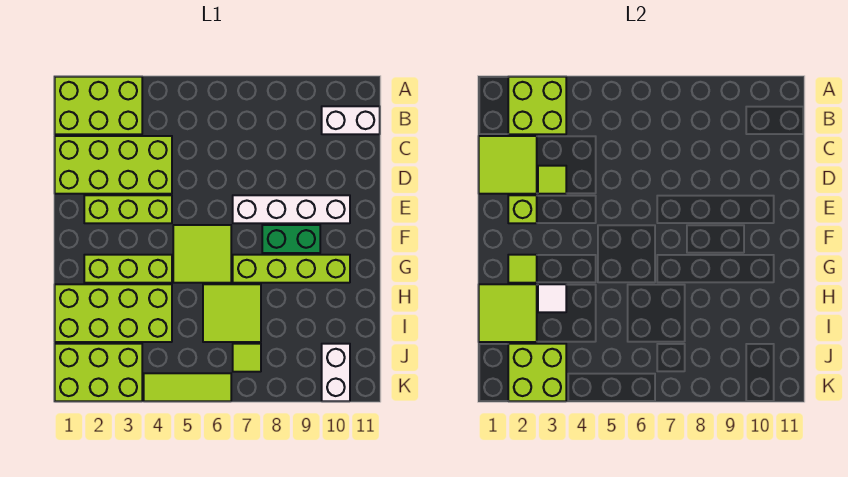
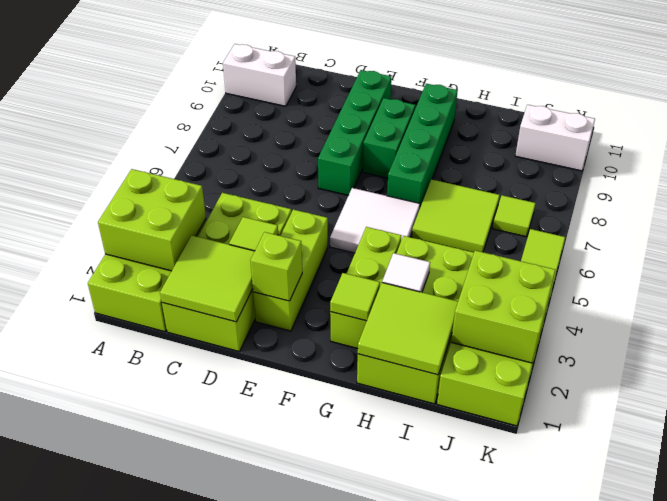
white 1x2 brick [322,106,380,134] -> white 1x2 brick turned to [223,44,296,106]
white 1x4 brick [233,195,350,223] -> green 1x4 brick [318,70,391,195]
lime 2x2 tile [173,225,231,283] -> white 2x2 tile [330,188,420,253]
lime 1x4 brick [233,255,350,283] -> green 1x4 brick [387,84,458,207]

